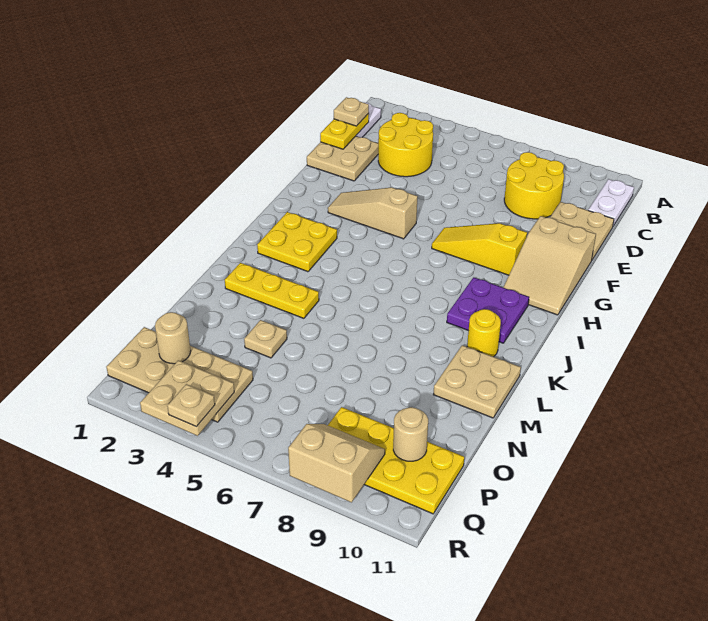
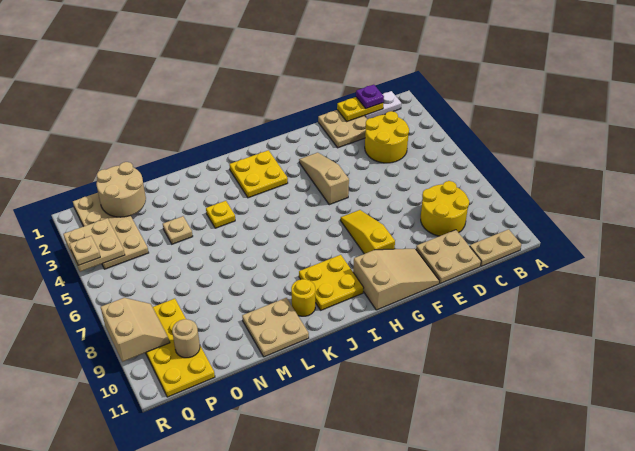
white 1x2 plate [588,179,634,226] -> tan 1x2 plate [470,229,521,266]
tan 1x1 plate [334,97,369,126] -> purple 1x1 plate [356,85,384,109]
tan 2x3 slope [503,216,596,315] -> tan 2x3 slope turned to [353,249,439,310]
purple 2x2 plate [447,277,529,343] -> yellow 2x2 plate [299,255,364,310]
yellow 1x3 plate [225,263,319,318] -> yellow 1x1 plate [206,201,235,228]
tan 1x1 round brick [155,312,191,364] -> tan 2x2 round brick [96,162,146,217]

